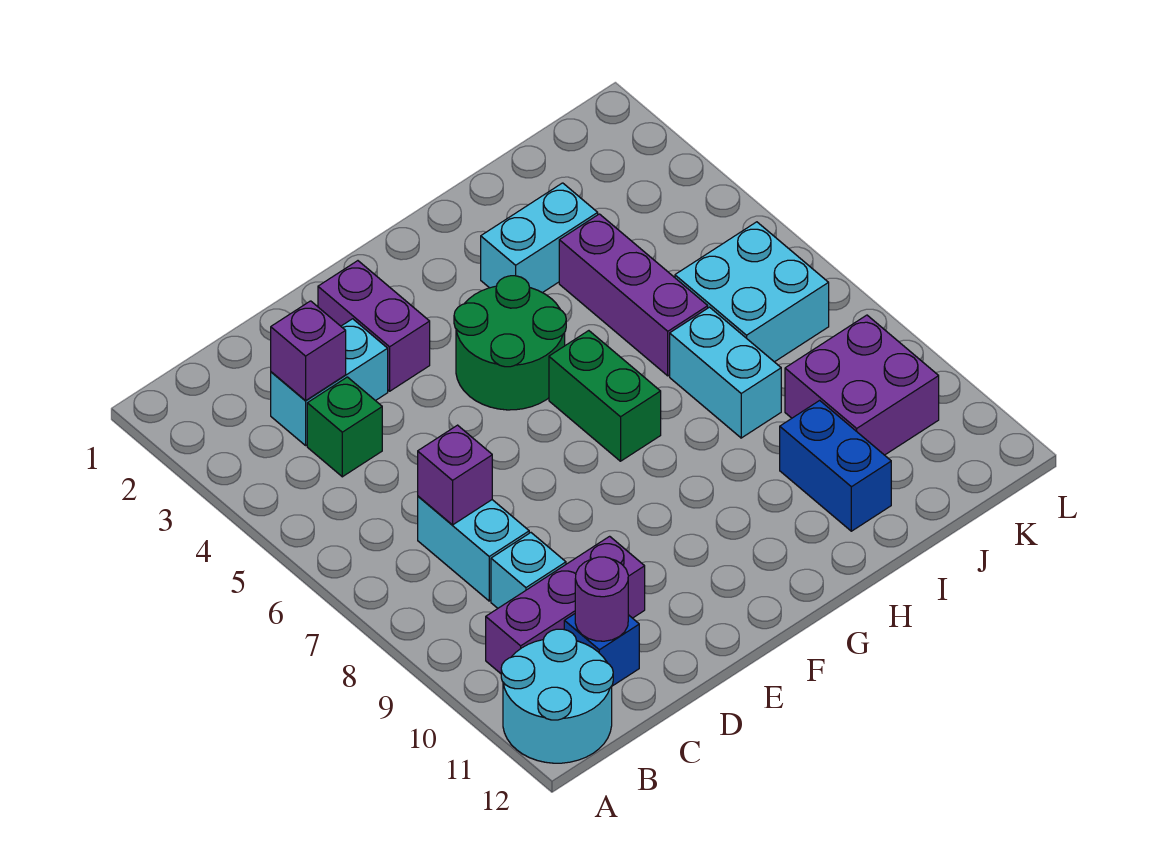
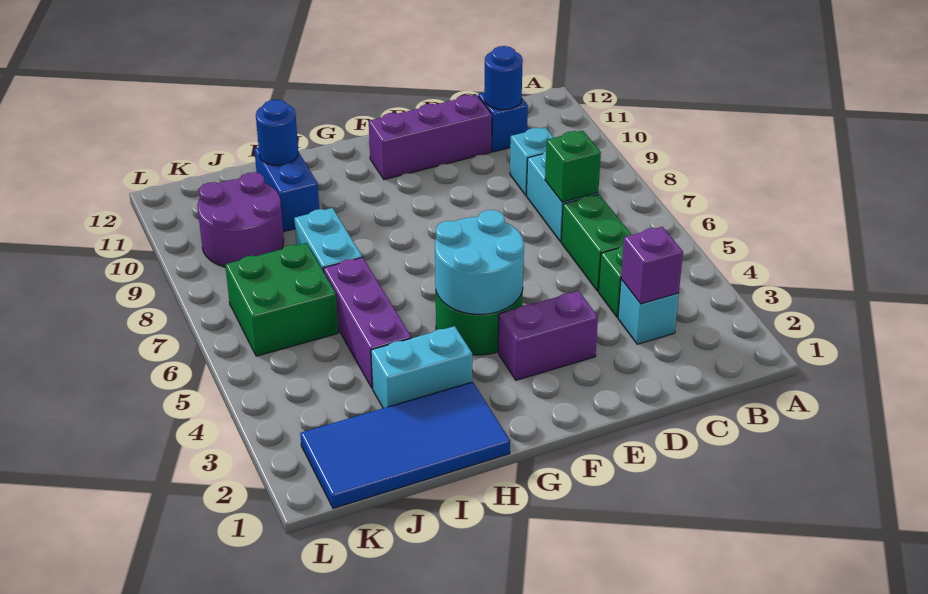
cyan 2x2 round brick [501,629,613,763] -> cyan 2x2 round brick moved to [435,210,524,314]
purple 1x3 brick [486,536,645,674] -> purple 1x3 brick moved to [369,95,492,180]
cyan 1x2 brick [271,319,388,445] -> cyan 1x1 brick [618,279,679,344]
purple 1x1 brick [418,425,492,525] -> green 1x1 brick [545,130,601,202]
purple 1x1 round brick [575,557,628,641] -> blue 1x1 round brick [484,46,523,110]
purple 1x2 brick [318,261,430,391] -> purple 1x2 brick turned to [498,291,598,380]
green 1x2 brick [549,331,661,461] -> green 1x2 brick moved to [561,194,632,291]
none -> blue 2x4 tile [300,382,510,509]
none -> blue 1x1 round brick [256,99,298,166]
cyan 2x2 brick [675,222,829,362] -> green 2x2 brick [225,243,338,356]
purple 2x2 brick [785,315,939,455] -> purple 2x2 round brick [197,172,284,267]

